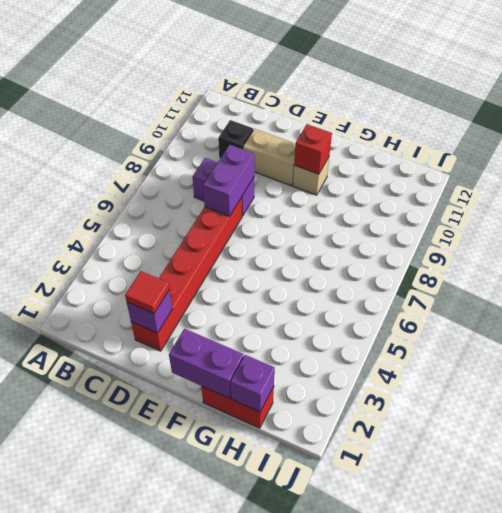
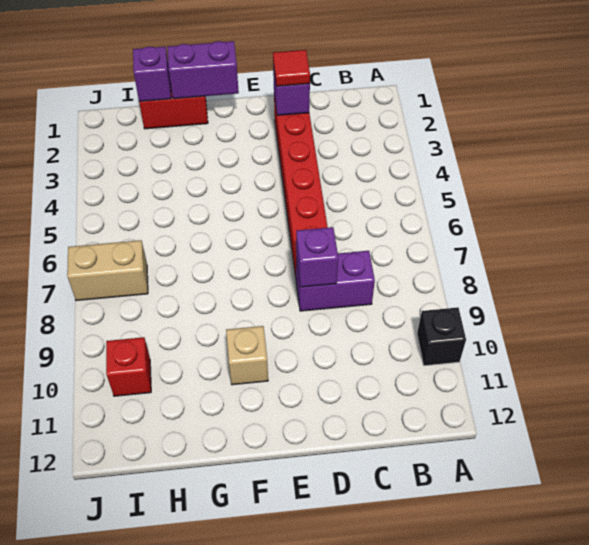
black 1x1 brick [218,120,253,159] -> black 1x1 brick moved to [417,307,466,366]
purple 1x2 brick [203,145,255,216] -> purple 1x1 brick [296,227,338,287]
tan 1x2 brick [243,129,295,186] -> tan 1x2 brick moved to [67,240,148,301]
red 1x1 brick [294,124,332,174] -> red 1x1 brick moved to [106,337,151,396]

